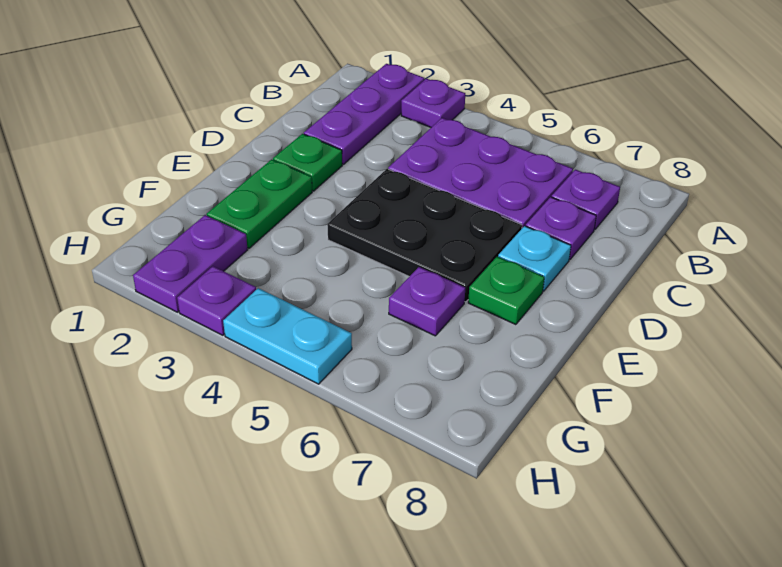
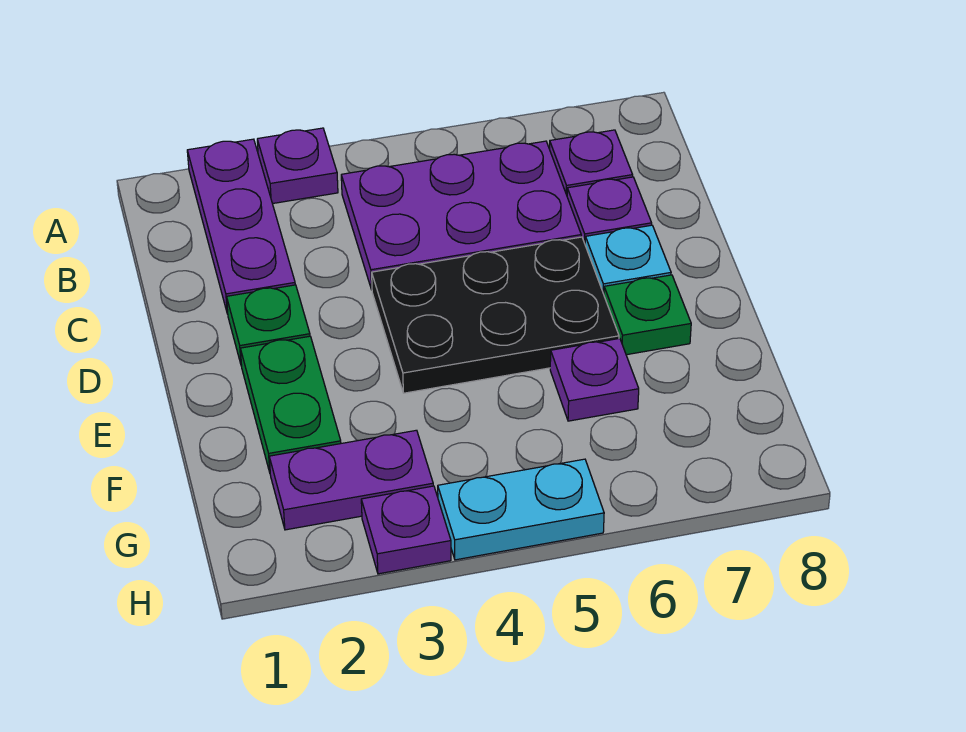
purple 1x2 plate [133,215,248,312] -> purple 1x2 plate turned to [269,430,433,530]

